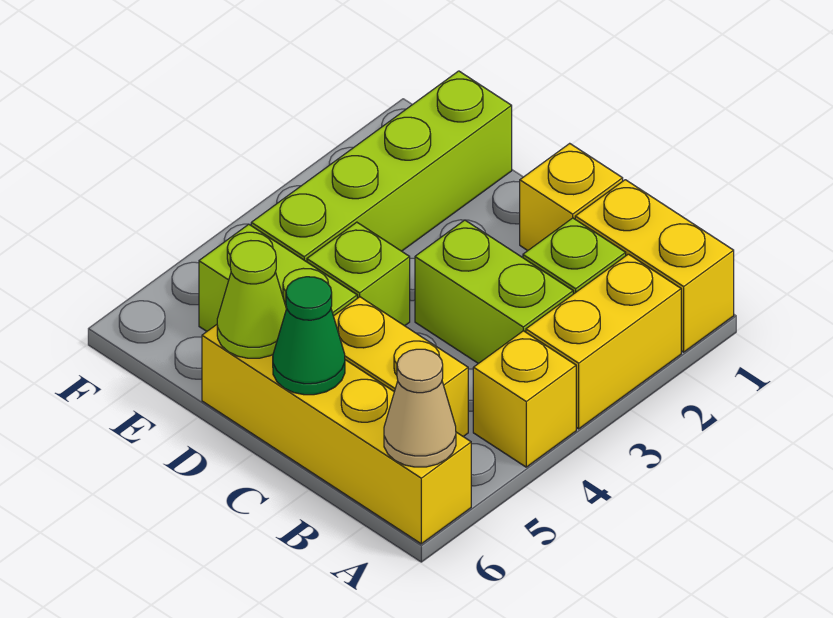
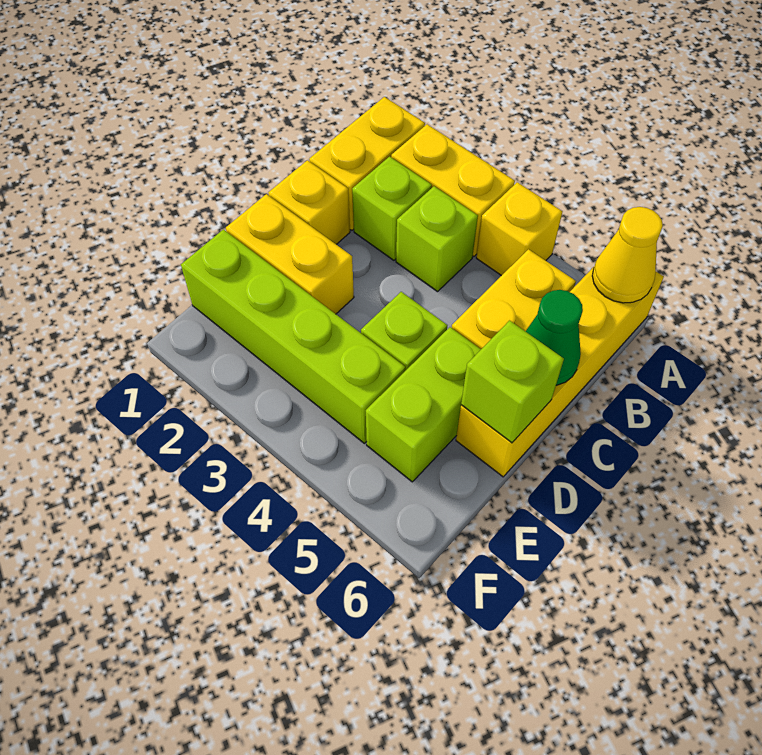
tan 1x1 cone [384,349,456,467] -> yellow 1x1 cone [592,207,663,303]
lime 1x2 brick [415,220,573,364] -> lime 1x1 brick [396,186,478,292]
none -> yellow 1x2 brick [226,194,354,314]
lime 1x1 cone [217,241,287,358] -> lime 1x1 brick [461,321,564,443]

